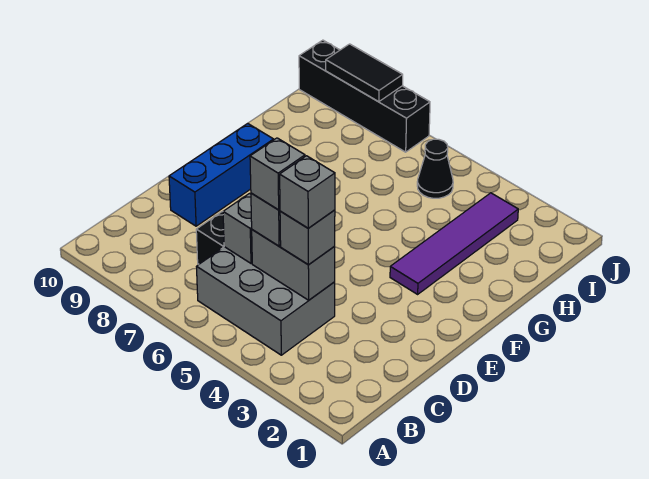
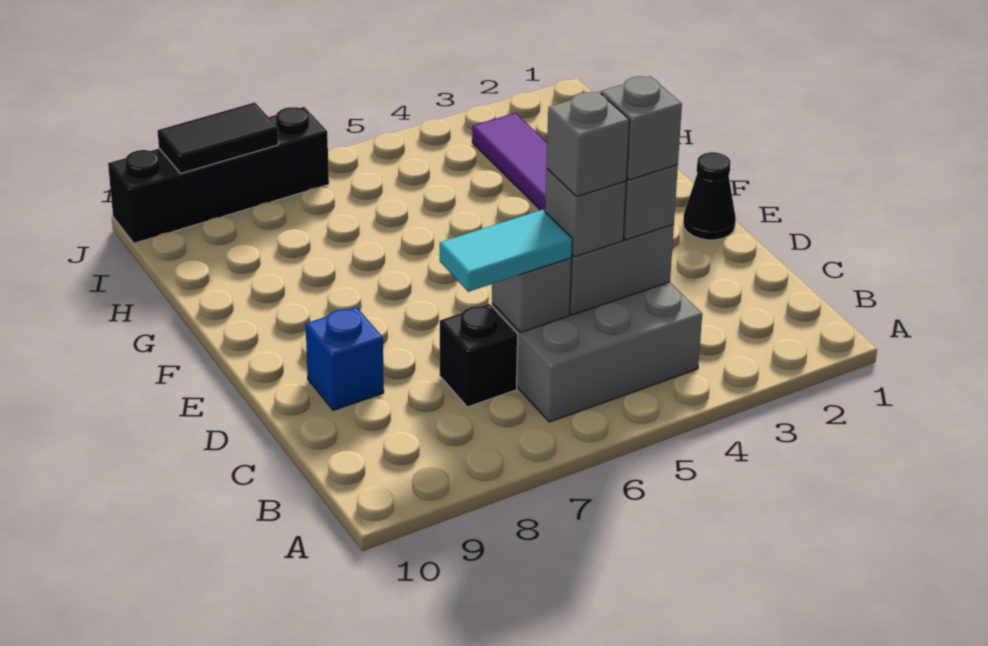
none -> cyan 1x2 tile [440,210,572,292]
blue 1x3 brick [169,123,274,226] -> blue 1x1 brick [306,307,384,410]
black 1x1 cone [417,139,453,198] -> black 1x1 cone moved to [683,152,736,240]

